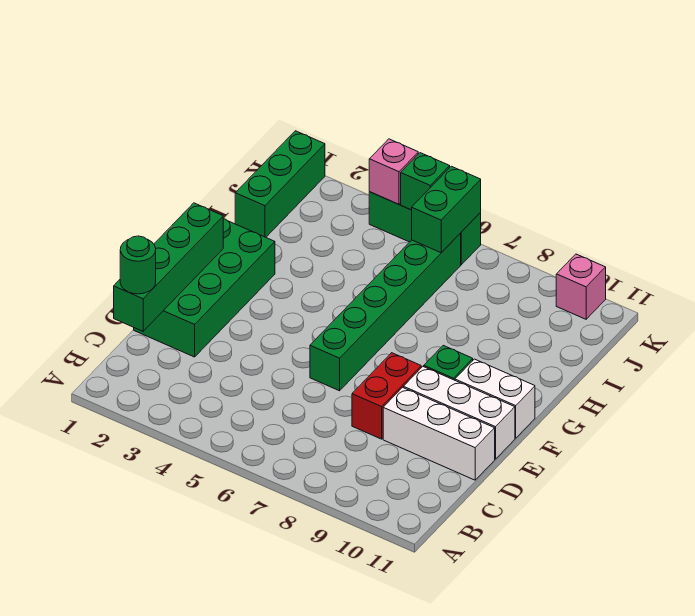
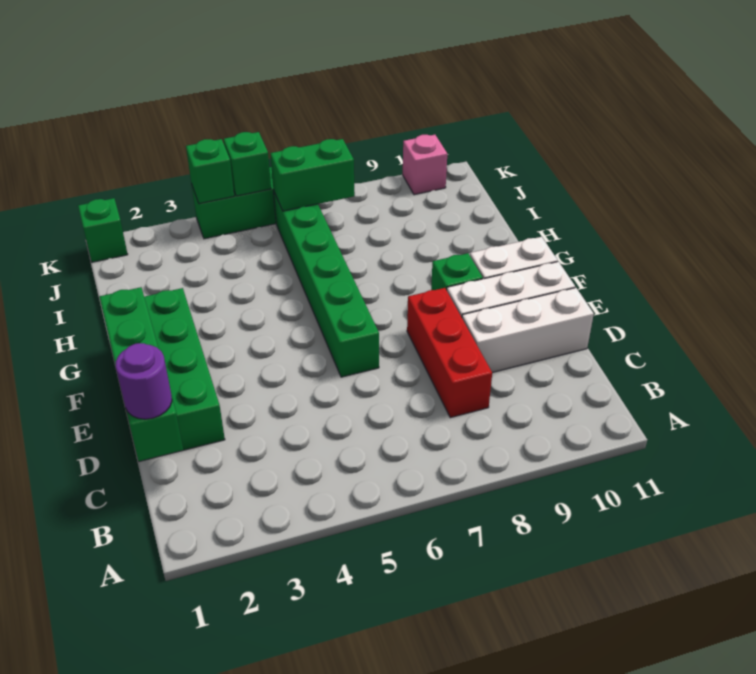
green 1x1 round brick [120,236,156,294] -> purple 1x1 round brick [116,343,172,419]
red 1x2 brick [352,353,421,439] -> red 1x3 brick [407,288,492,418]
green 1x3 brick [235,131,325,237] -> green 1x1 brick [78,198,128,262]
green 1x2 brick [412,166,481,253] -> green 1x2 brick turned to [270,139,355,211]
pink 1x1 brick [369,139,418,204] -> green 1x1 brick [186,139,234,204]

